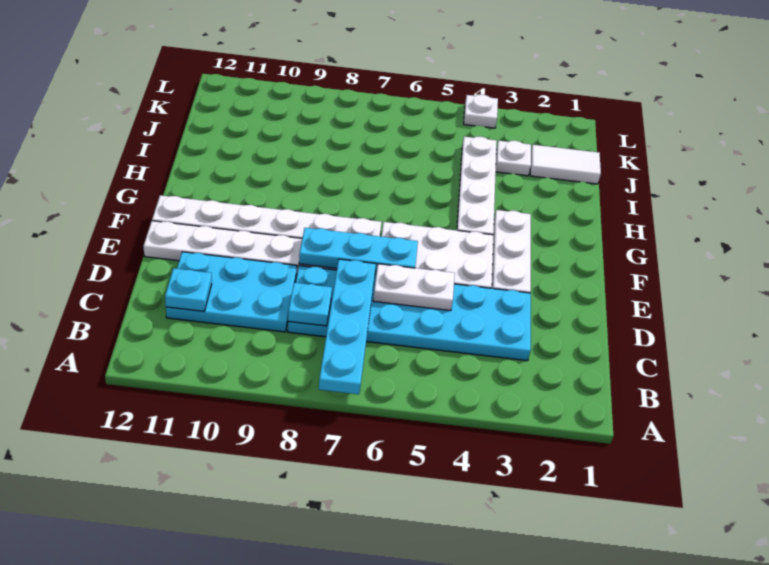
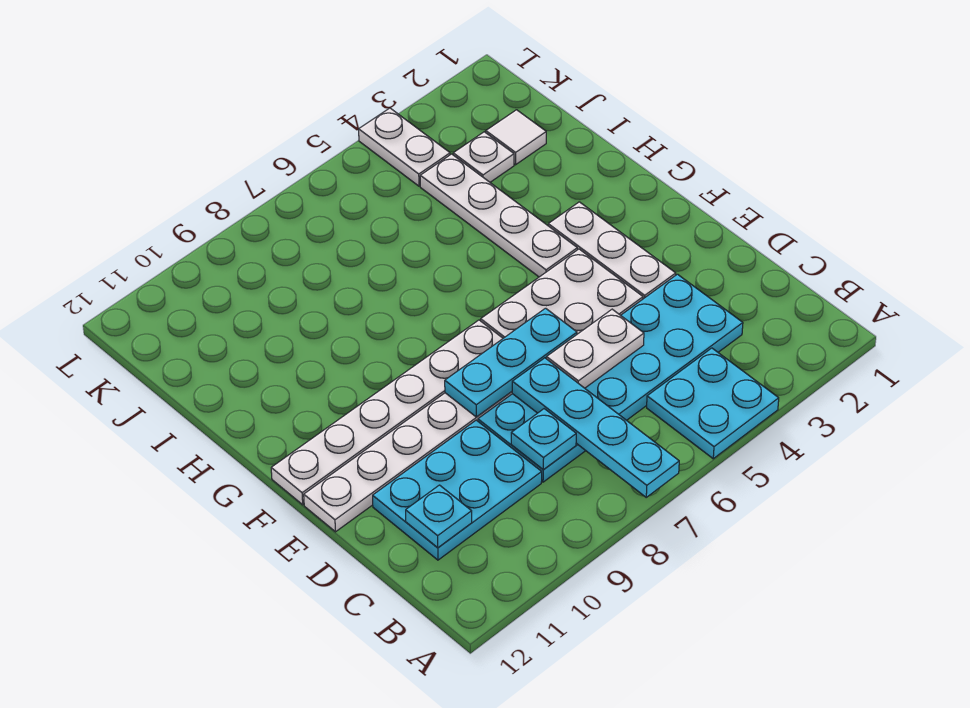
none -> cyan 2x2 plate [647,348,779,459]
white 1x2 tile [530,145,601,184] -> white 1x1 tile [486,110,546,165]
white 1x1 plate [464,95,498,128] -> white 1x2 plate [359,108,450,186]

